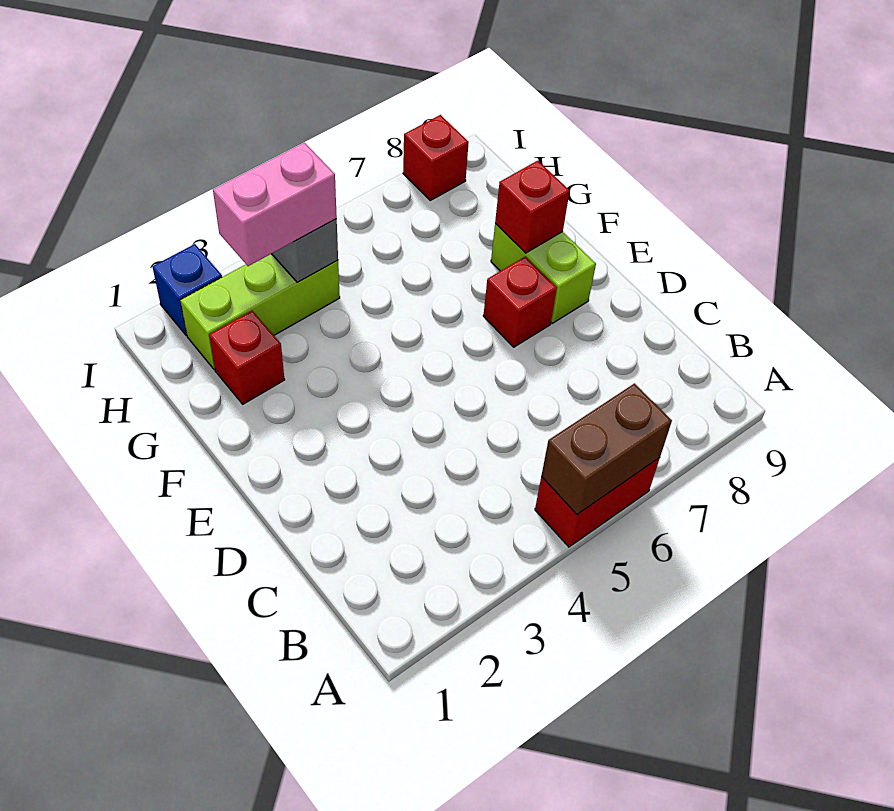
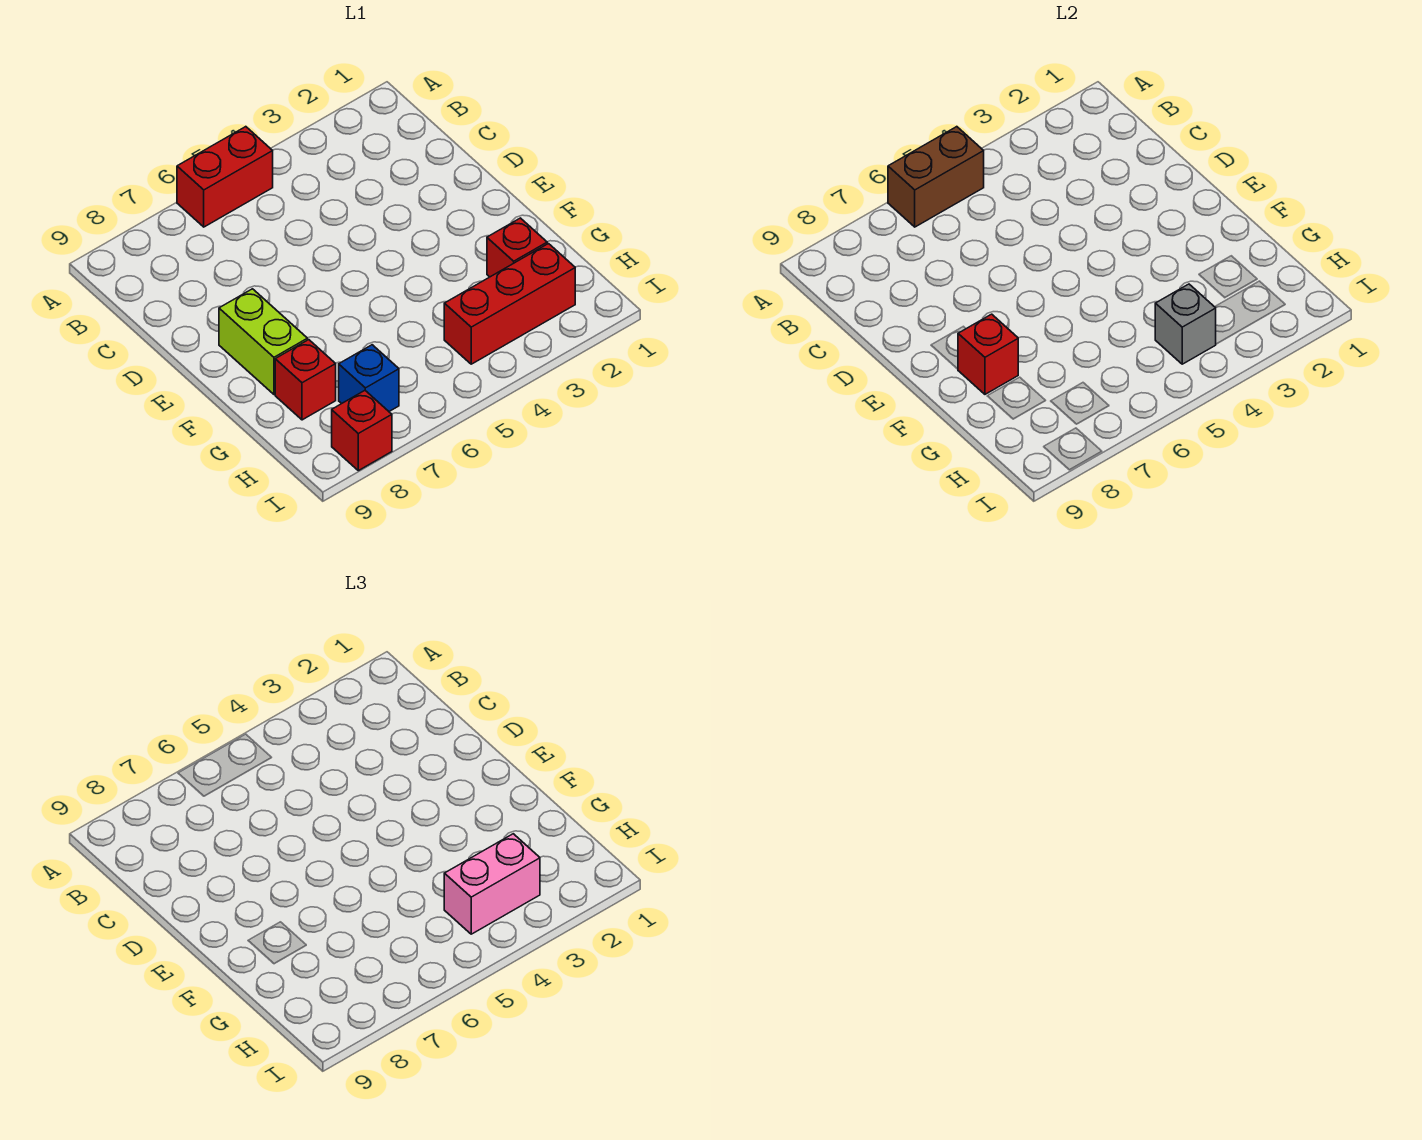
red 1x1 brick [483,256,557,347] -> red 1x1 brick moved to [275,340,336,420]
lime 1x3 brick [180,254,340,369] -> red 1x3 brick [444,244,575,364]
blue 1x1 brick [152,244,222,336] -> blue 1x1 brick moved to [339,345,399,411]

